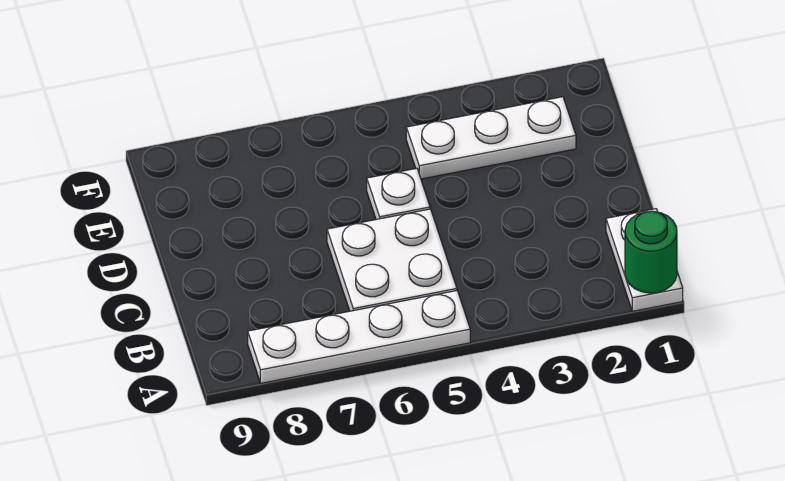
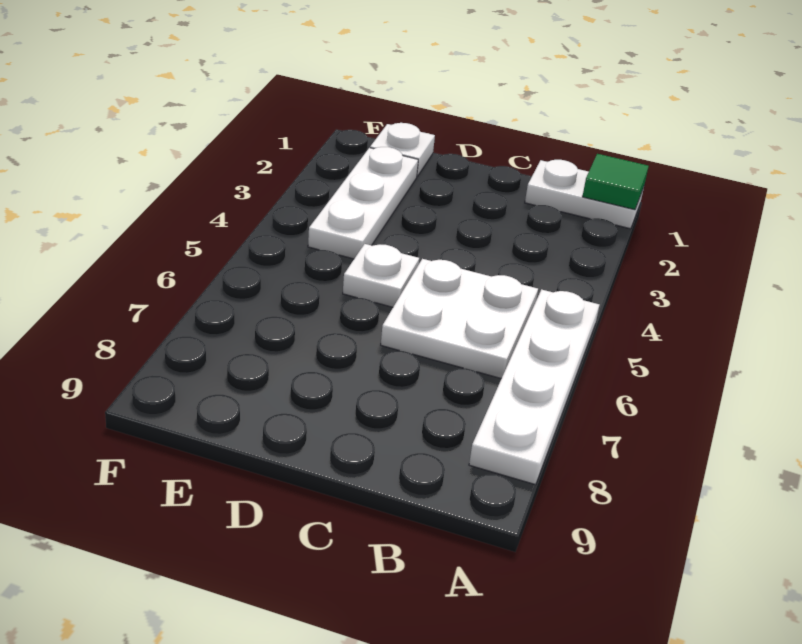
green 1x1 round brick [625,211,677,293] -> green 1x1 tile [582,154,649,210]
none -> white 1x1 plate [370,123,435,176]

